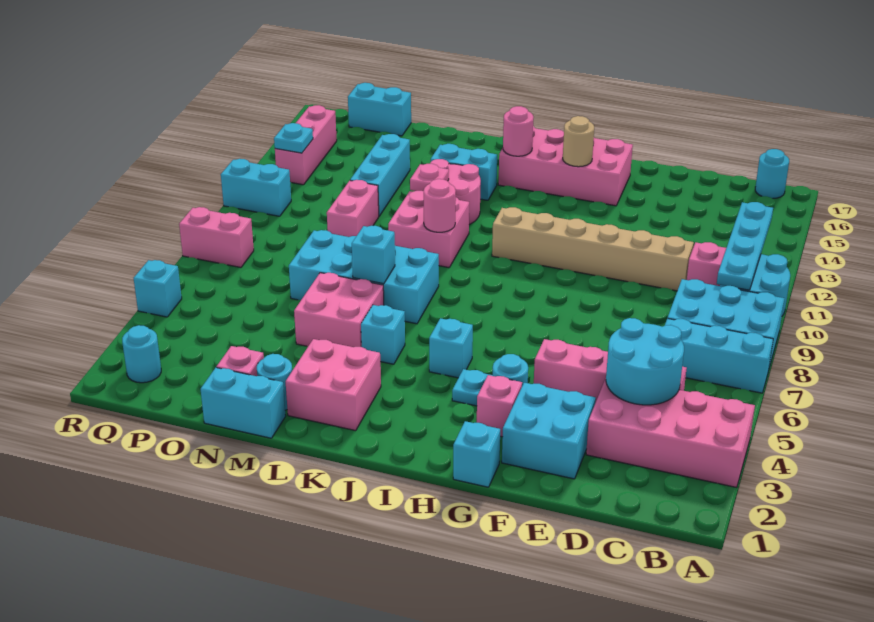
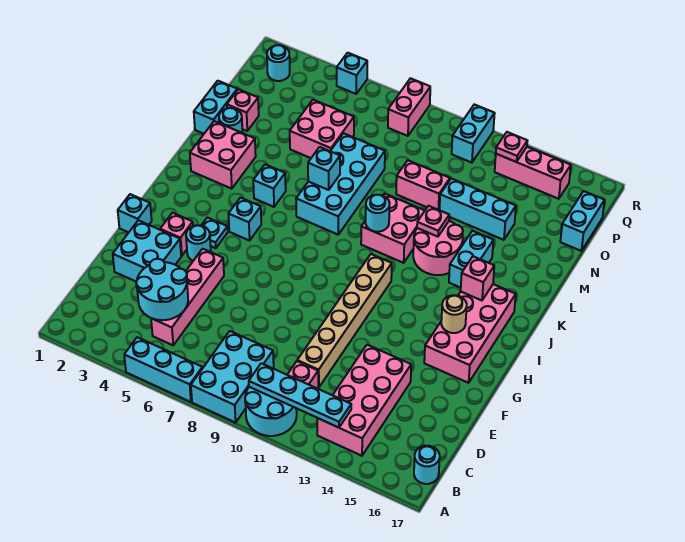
pink 2x4 brick [586,378,755,488] -> pink 2x4 brick moved to [317,345,411,456]
cyan 1x3 brick [665,318,773,393] -> cyan 1x3 brick turned to [124,337,202,402]
pink 1x1 round brick [503,106,533,156] -> pink 1x1 brick [461,256,494,300]
pink 1x1 round brick [424,179,456,232] -> cyan 1x1 round brick [366,195,390,232]
pink 2x2 brick [294,273,384,347] -> pink 2x2 brick moved to [290,100,354,158]
cyan 1x1 plate [274,123,313,153] -> pink 1x1 plate [496,132,527,162]

